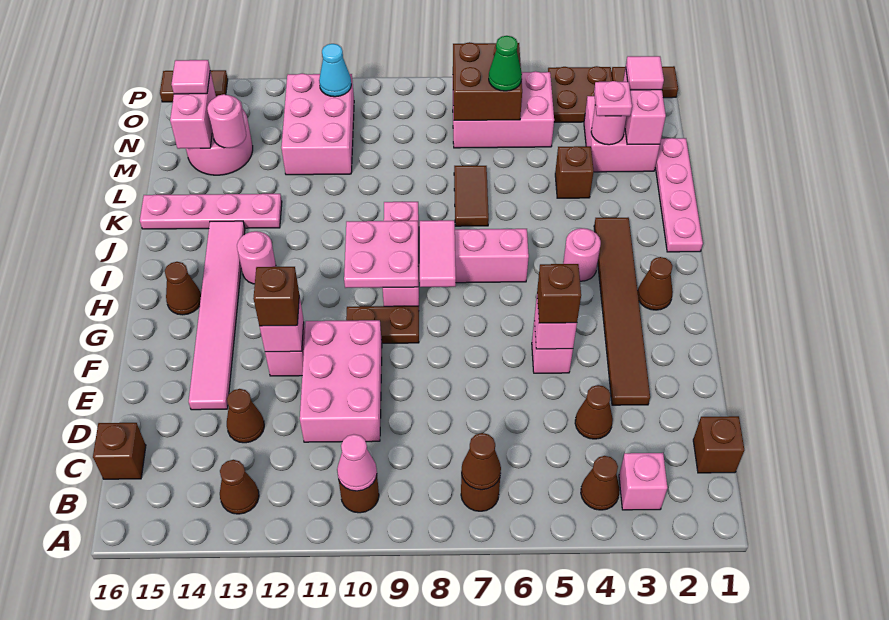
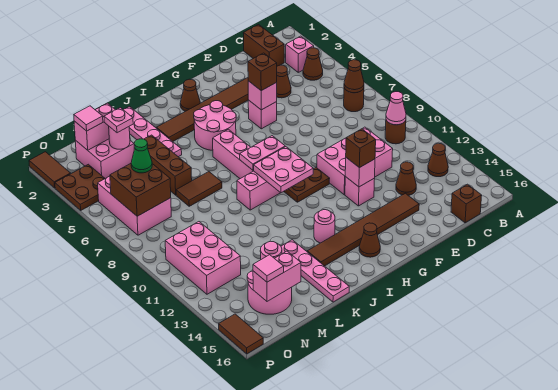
brown 1x1 brick [693,416,744,473] -> brown 1x2 brick [243,25,284,66]
pink 1x6 tile [189,221,245,410] -> brown 1x6 tile [307,193,419,266]
brown 1x2 plate [346,306,419,343] -> brown 1x2 plate turned to [284,168,330,202]
pink 1x2 tile [420,220,456,287] -> pink 1x2 plate [240,136,285,170]
pink 1x1 round brick [563,228,601,281] -> pink 2x2 round brick [194,101,236,150]
pink 1x4 plate [655,138,703,252] -> pink 1x4 plate turned to [123,107,182,157]
brown 1x1 brick [555,146,594,198] -> brown 1x3 brick [144,135,192,195]
pink 2x3 brick [281,73,354,175] -> pink 2x3 brick turned to [165,222,241,294]
cyan 1x1 cone [319,44,351,97] -> none

